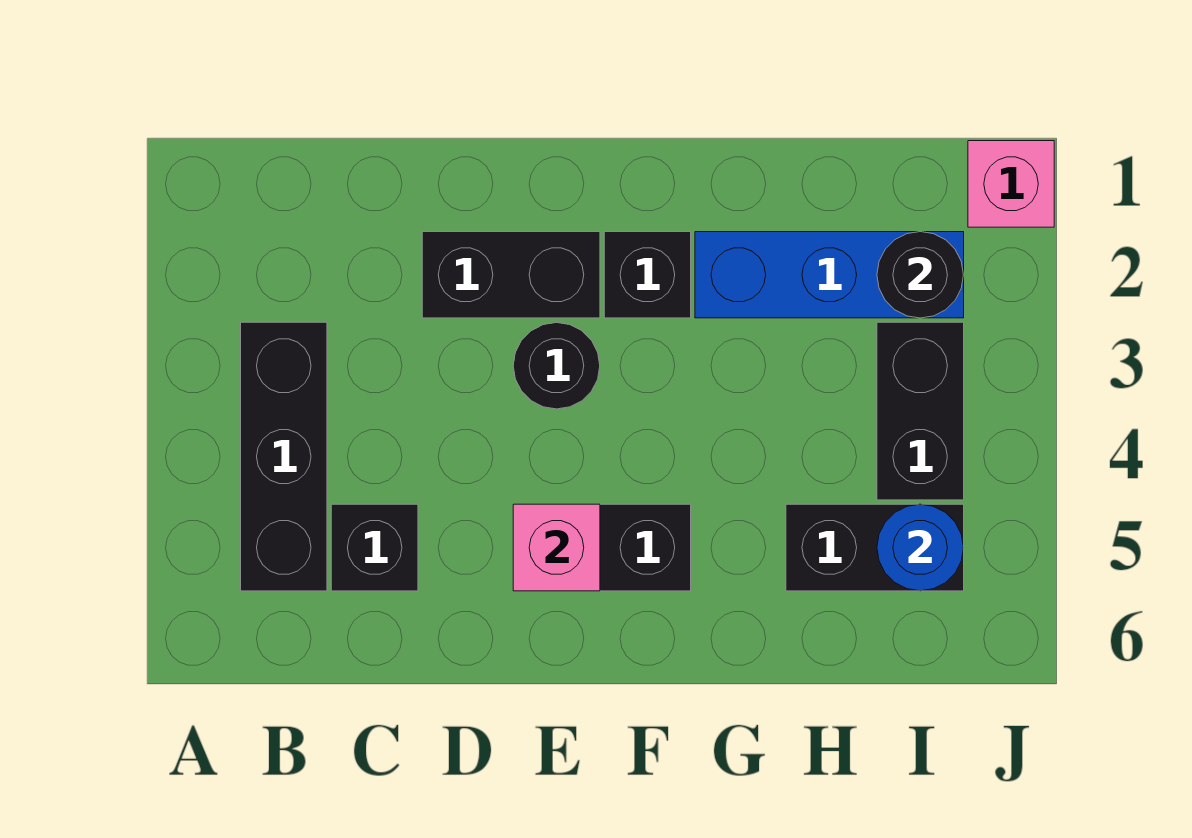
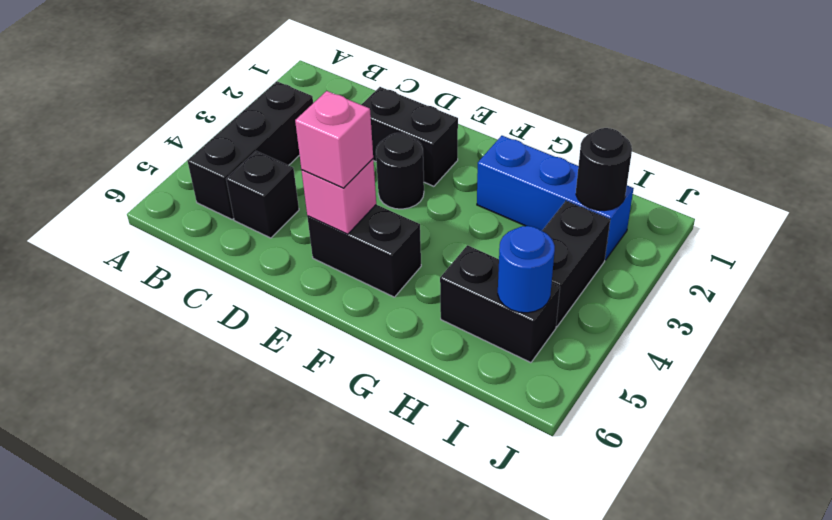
black 1x1 brick [604,232,691,318] -> none
pink 1x1 brick [968,141,1054,227] -> pink 1x1 brick moved to [295,91,373,188]

